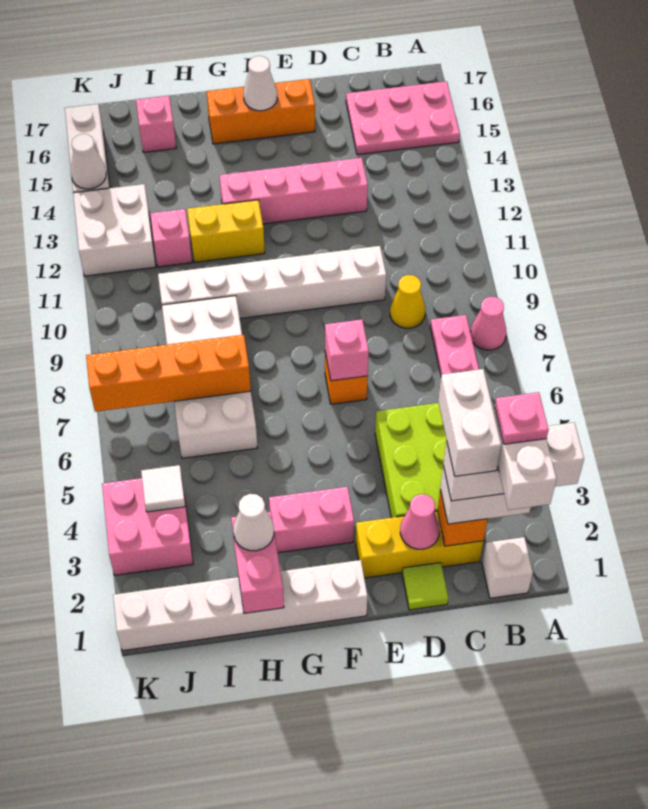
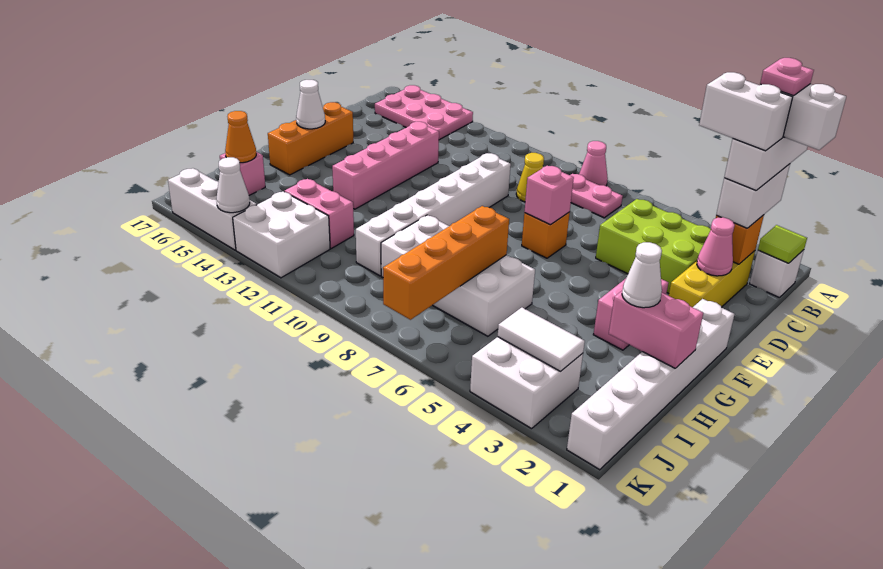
pink 2x3 plate [346,81,460,155] -> pink 2x3 plate turned to [375,85,473,140]
lime 1x1 tile [402,563,448,610] -> lime 1x1 tile moved to [758,225,807,263]
yellow 1x2 brick [187,200,265,262] -> none
pink 1x1 brick [150,209,192,267] -> pink 1x2 brick [284,179,354,248]
none -> orange 1x1 cone [225,111,256,163]
pink 2x2 brick [102,478,193,575] -> white 2x2 brick [470,337,583,429]
white 1x1 tile [141,465,185,512] -> white 1x2 tile [498,308,585,371]

